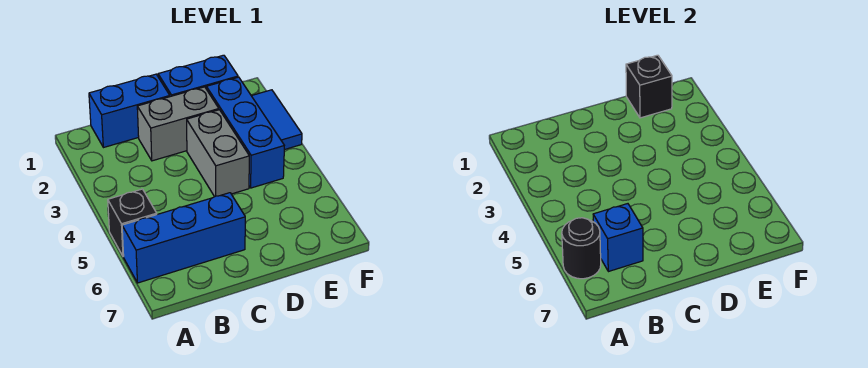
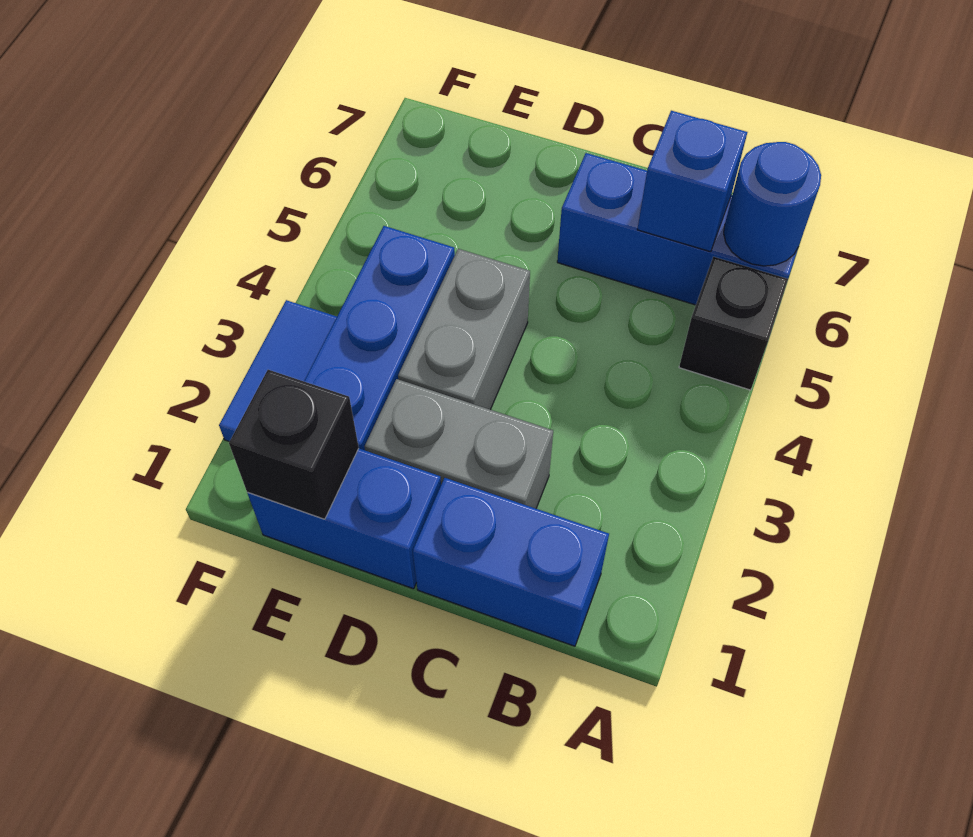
black 1x1 round brick [562,218,601,279] -> blue 1x1 round brick [724,142,821,266]

